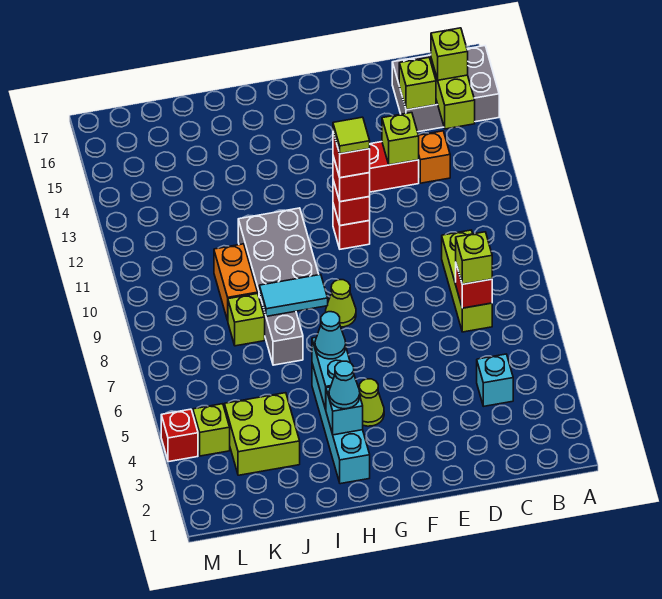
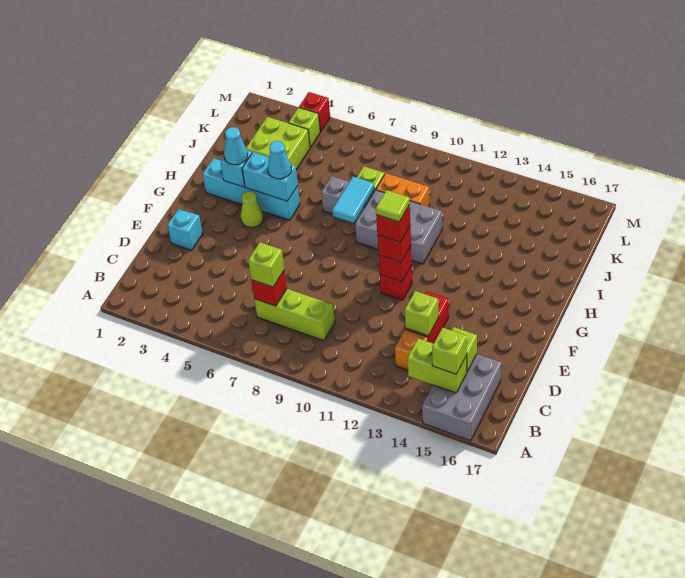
cyan 1x1 brick [477,354,513,406] -> cyan 1x1 brick moved to [168,209,203,250]
lime 1x1 cone [326,280,356,327] -> none

